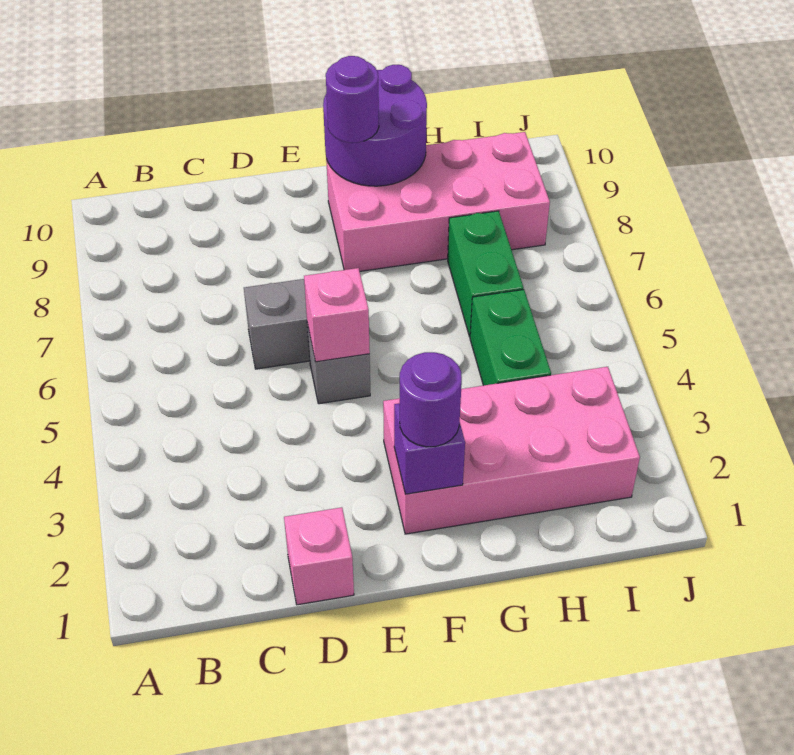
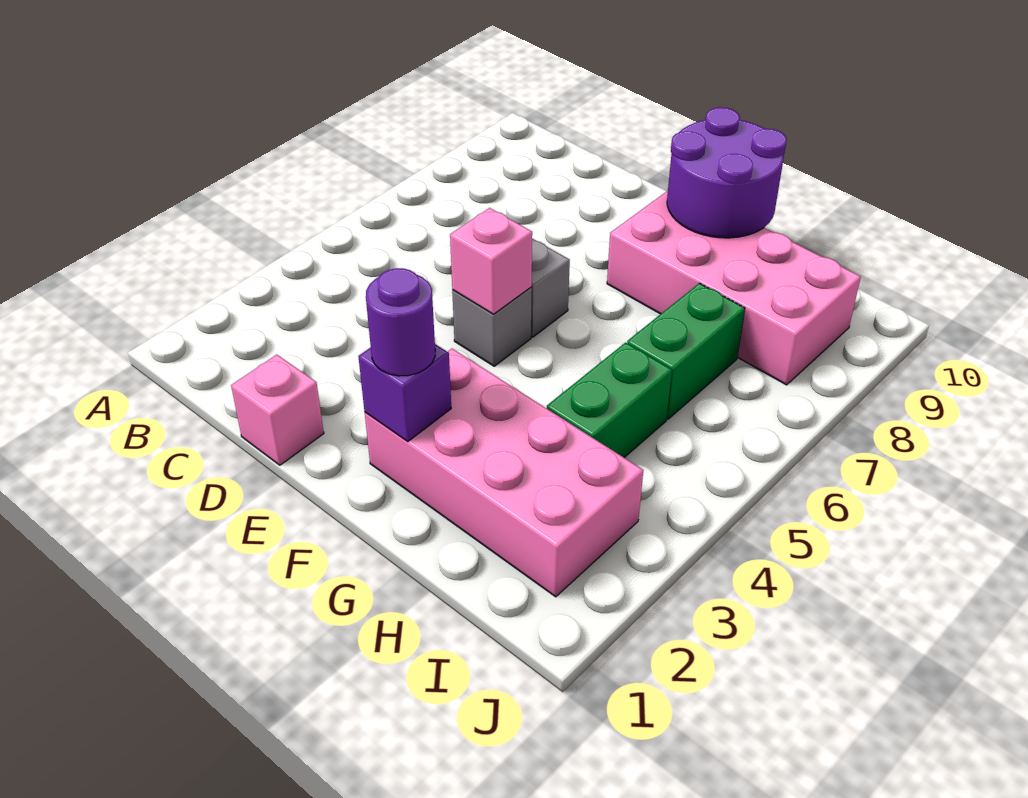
purple 1x1 round brick [326,56,379,143] -> none

